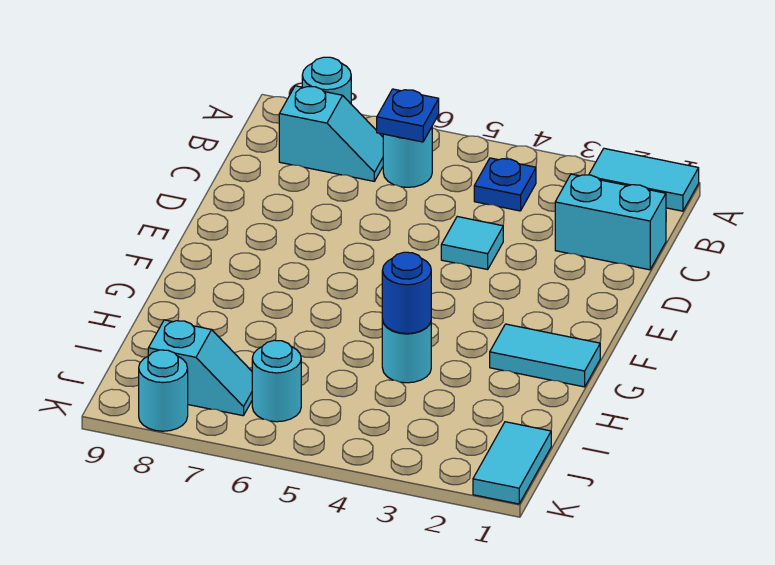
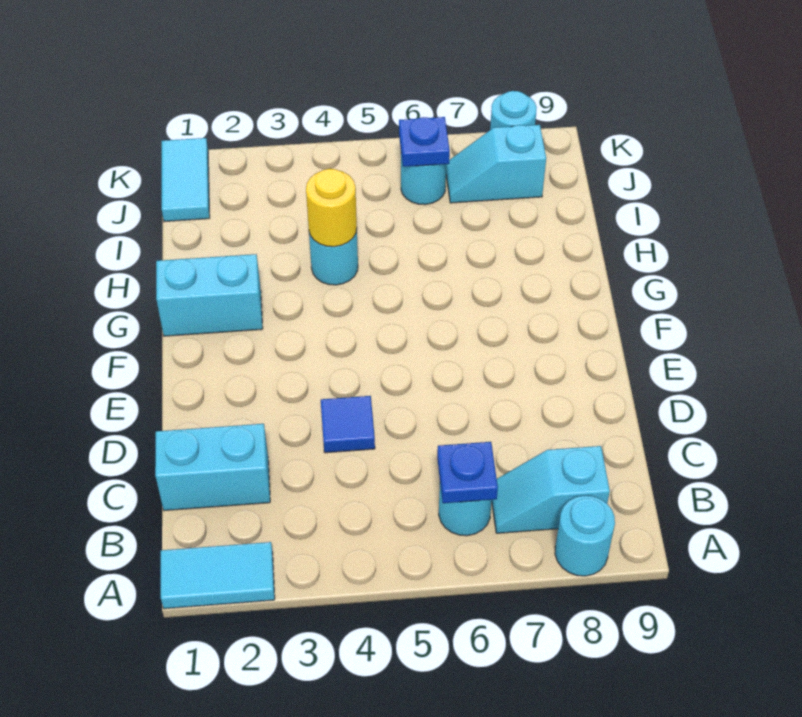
blue 1x1 plate [474,158,536,211] -> blue 1x1 plate moved to [399,117,450,167]
cyan 1x1 tile [441,217,503,269] -> blue 1x1 tile [321,396,375,453]
cyan 1x2 tile [490,324,600,387] -> cyan 1x2 brick [156,254,263,336]
blue 1x1 round brick [382,252,431,334] -> yellow 1x1 round brick [306,169,357,247]

